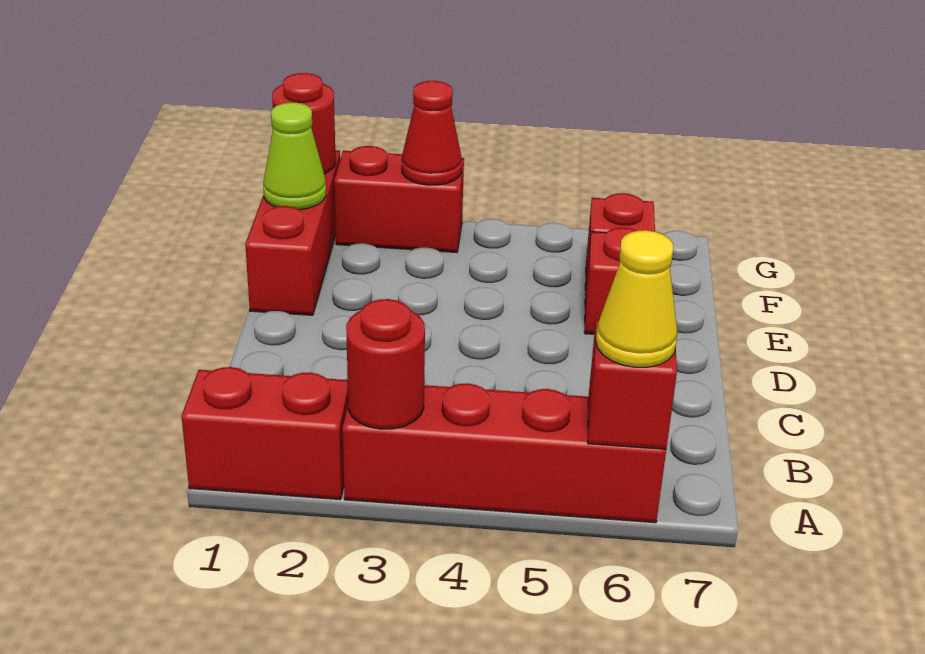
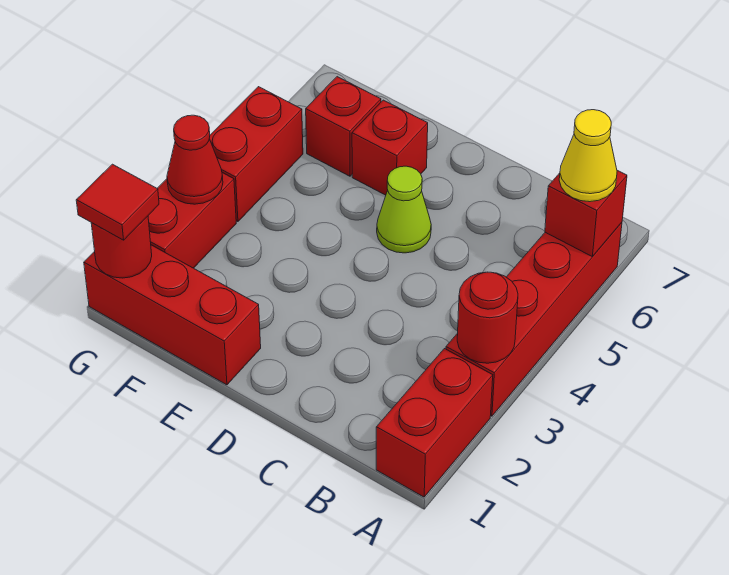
lime 1x1 cone [263,102,326,210] -> lime 1x1 cone moved to [377,166,431,253]
none -> red 1x1 tile [76,164,159,240]
none -> red 1x2 brick [209,87,303,222]

